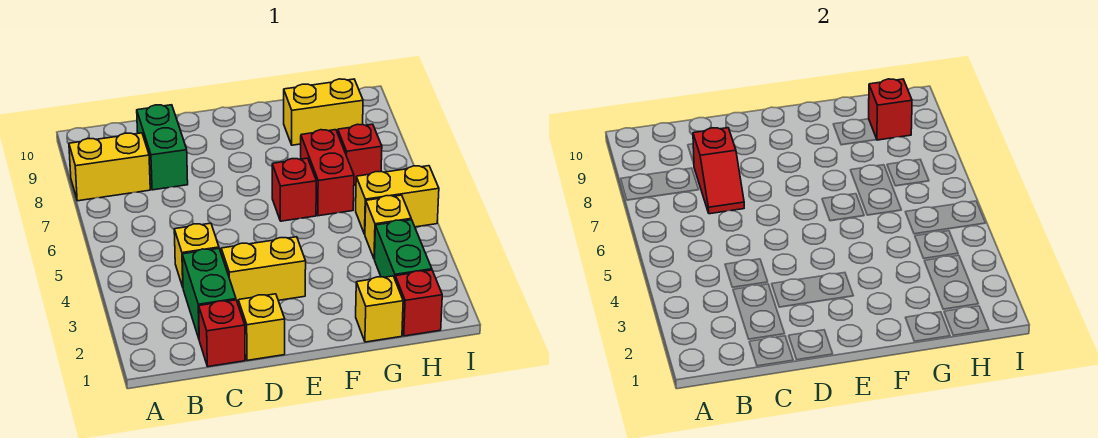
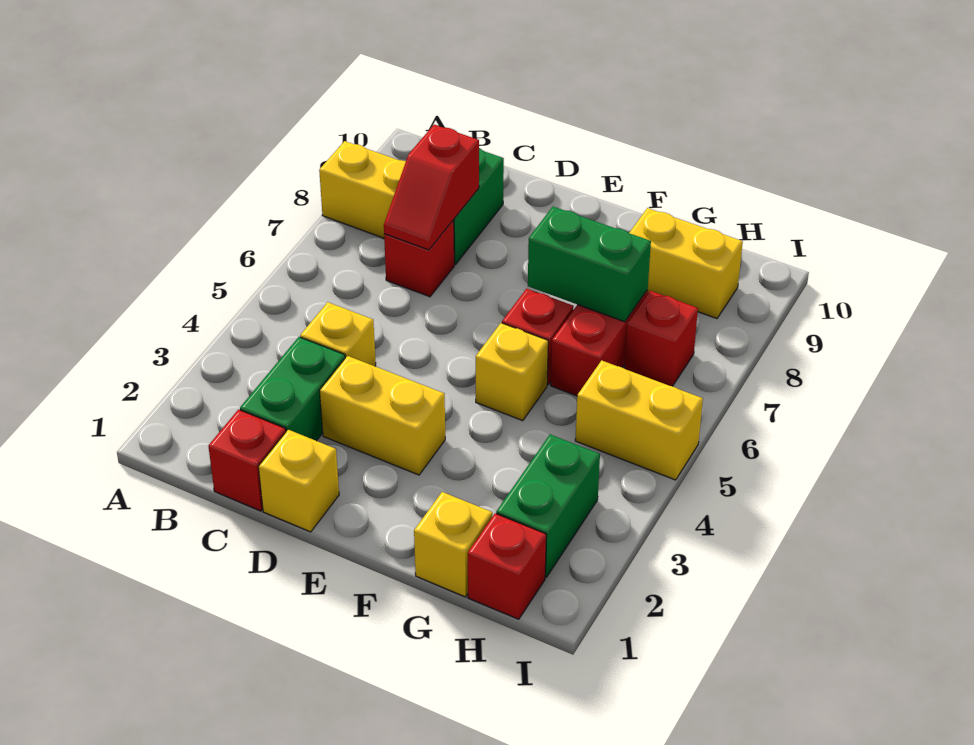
none -> green 1x2 brick [528,207,651,322]
yellow 1x1 brick [365,195,411,259] -> yellow 1x1 brick moved to [476,323,548,421]
red 1x1 brick [869,79,912,140] -> red 1x1 brick moved to [384,220,454,297]

